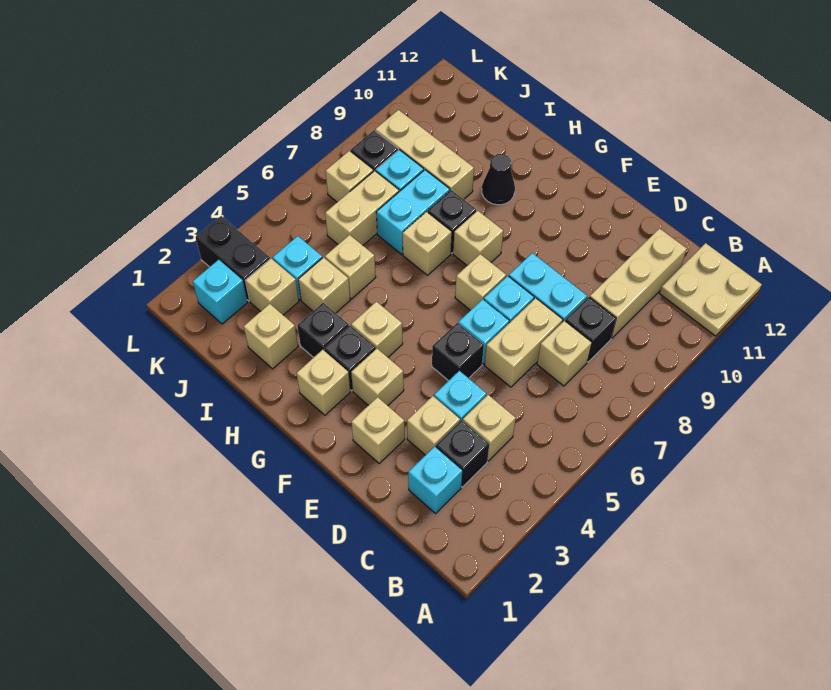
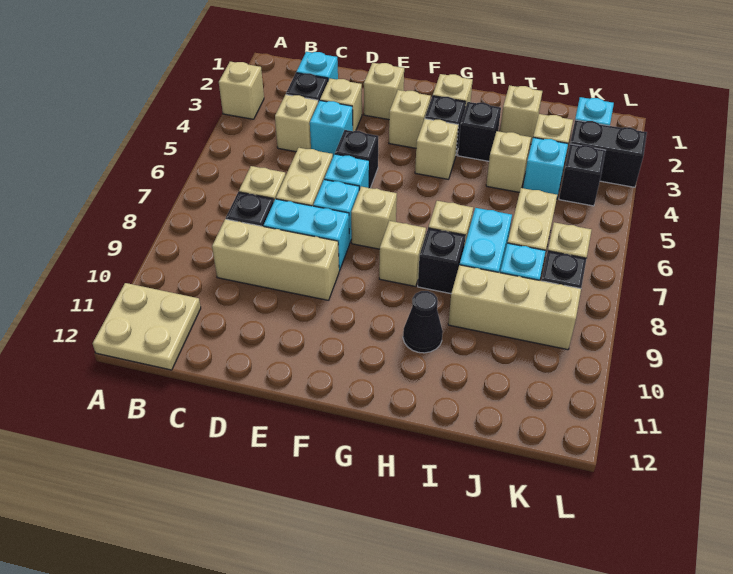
tan 1x3 brick [590,228,687,338] -> tan 1x3 brick turned to [212,219,339,300]
tan 1x1 brick [325,235,376,299] -> tan 1x1 brick moved to [219,62,264,119]
none -> black 1x1 brick [559,144,606,206]

